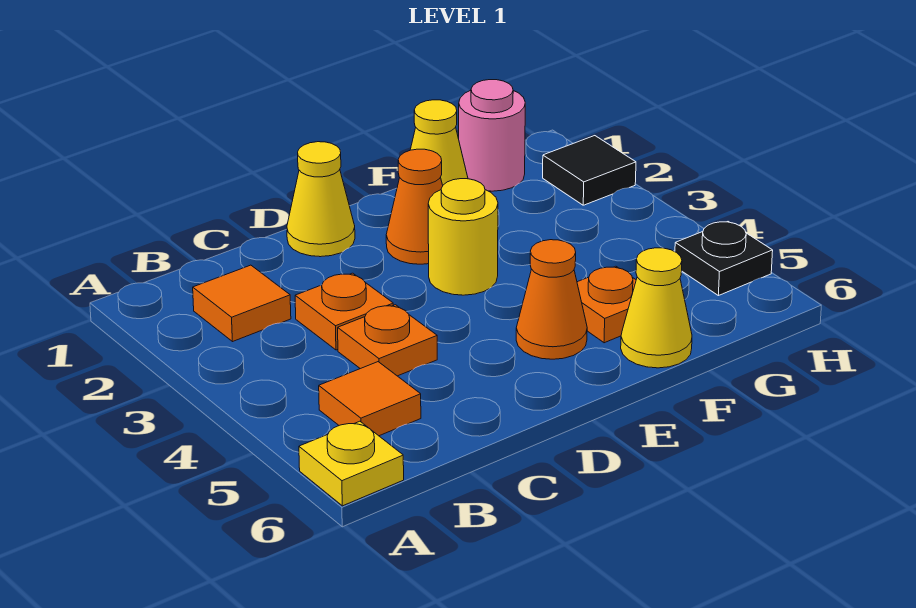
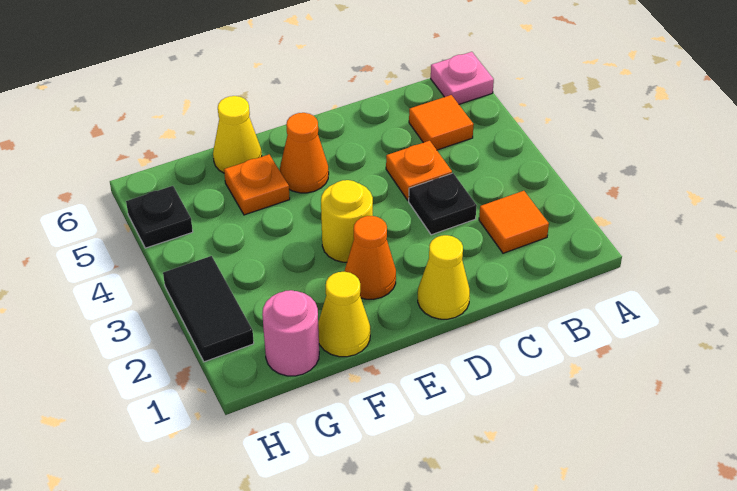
yellow 1x1 plate [299,421,404,506] -> pink 1x1 plate [431,52,494,104]
orange 1x1 plate [295,273,393,350] -> black 1x1 plate [409,173,477,235]
black 1x1 tile [543,136,636,205] -> black 1x2 tile [163,256,254,362]

